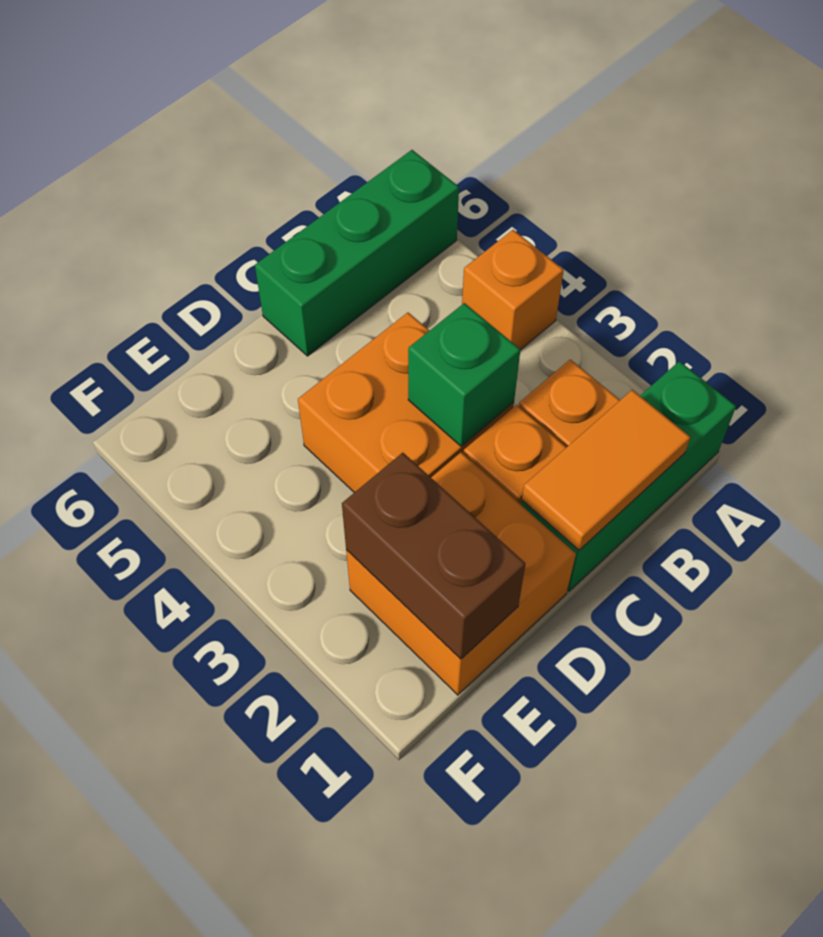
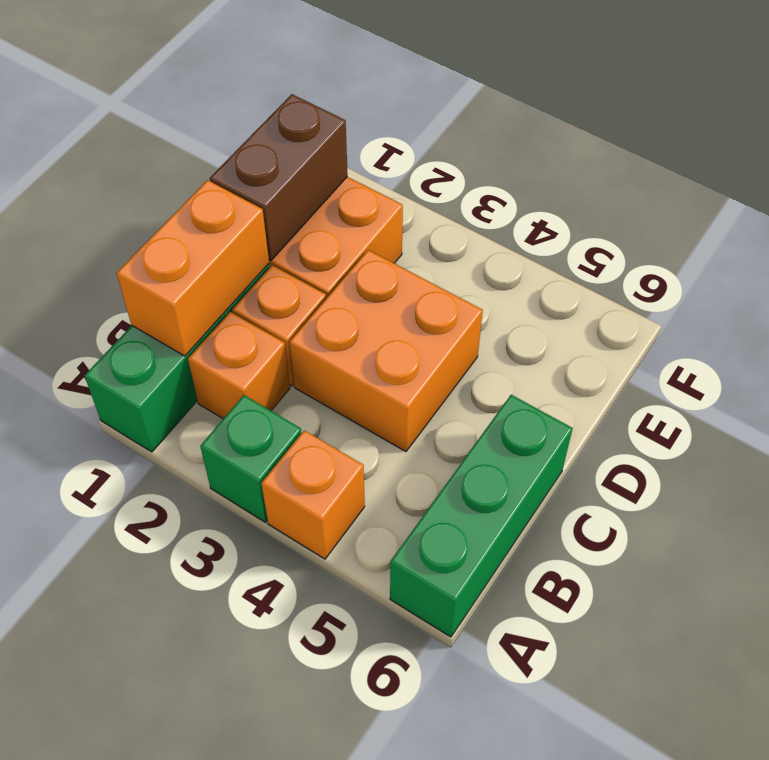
orange 1x2 tile [522,390,690,550] -> orange 1x2 brick [117,180,269,356]
green 1x1 brick [408,303,520,446] -> green 1x1 brick moved to [200,395,302,522]
brown 1x2 brick [342,453,525,659] -> brown 1x2 brick turned to [210,94,348,260]

